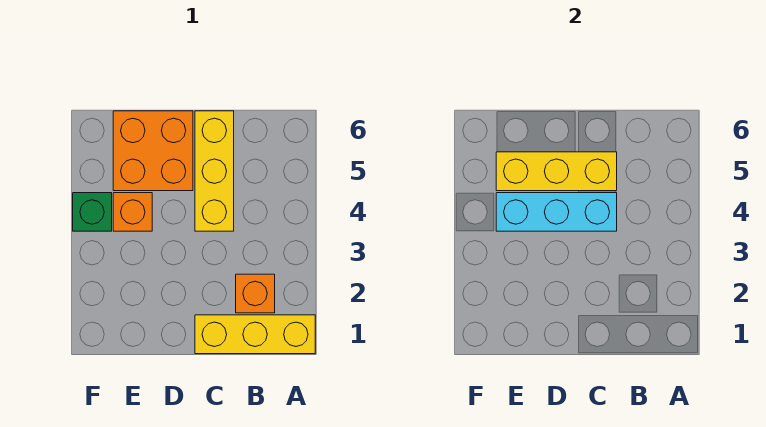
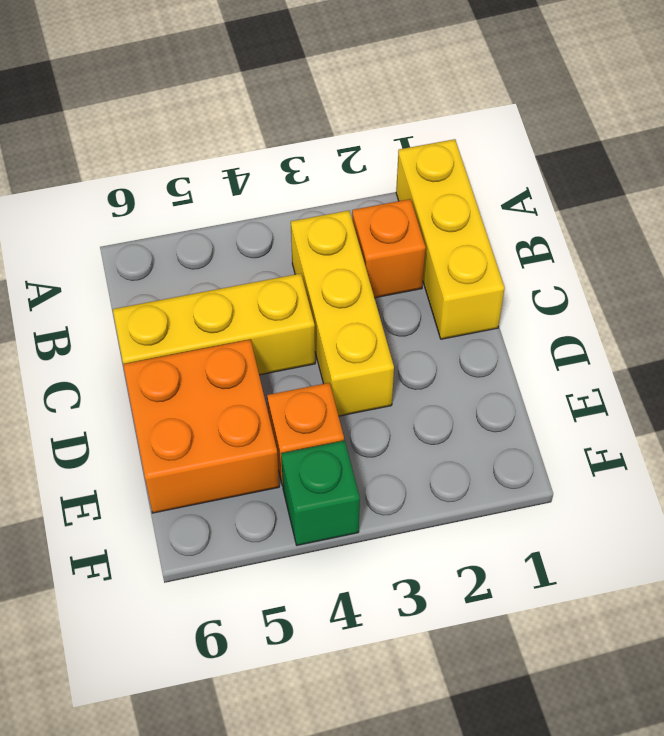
cyan 1x3 brick [496,193,617,231] -> none
yellow 1x3 brick [496,152,617,191] -> yellow 1x3 brick moved to [291,211,394,416]

